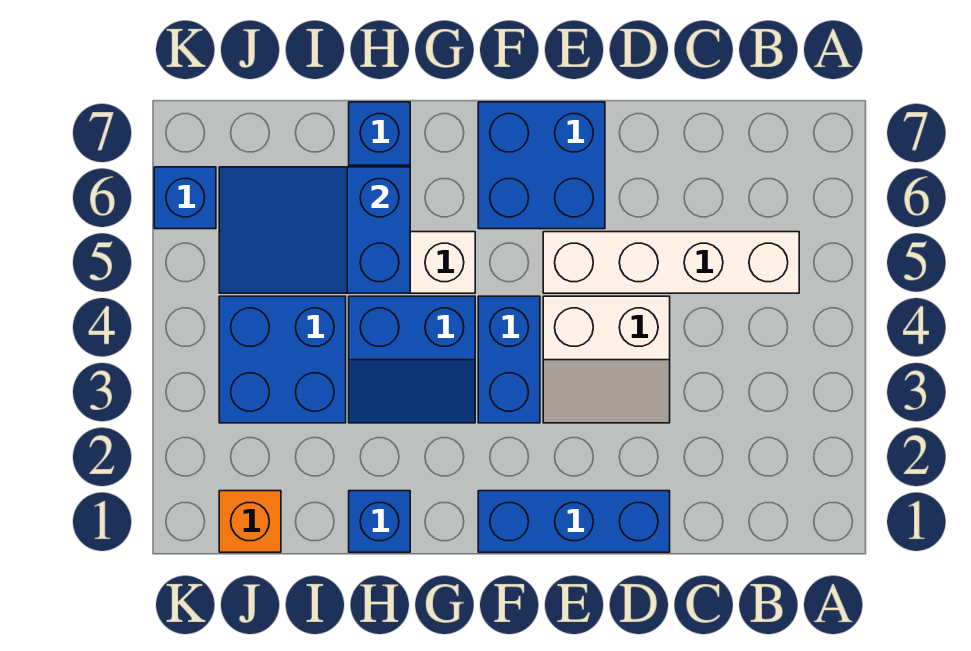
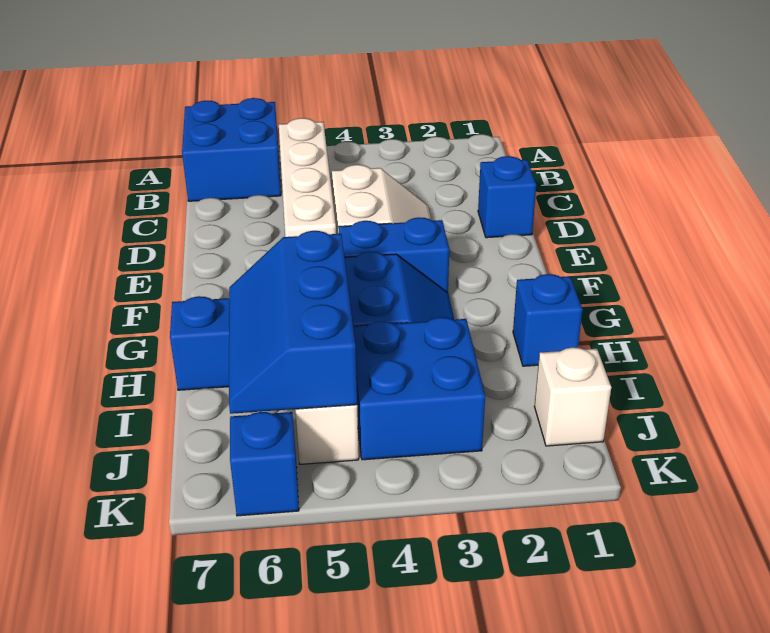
blue 1x3 brick [478,491,670,552] -> blue 1x1 brick [478,156,536,238]
blue 2x2 brick [478,102,605,229] -> blue 2x2 brick moved to [182,98,281,201]
blue 2x3 slope [219,167,410,293] -> blue 2x3 slope turned to [229,231,357,414]
orange 1x1 brick [219,491,281,552] -> white 1x1 brick [534,347,611,446]

